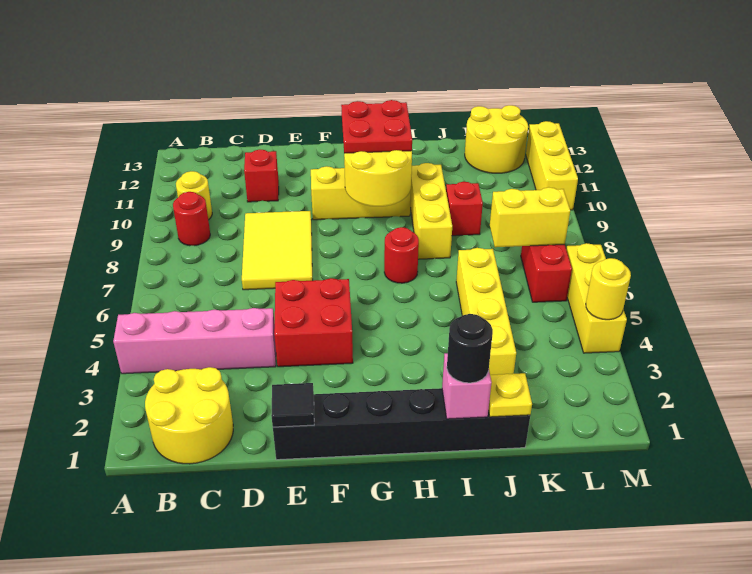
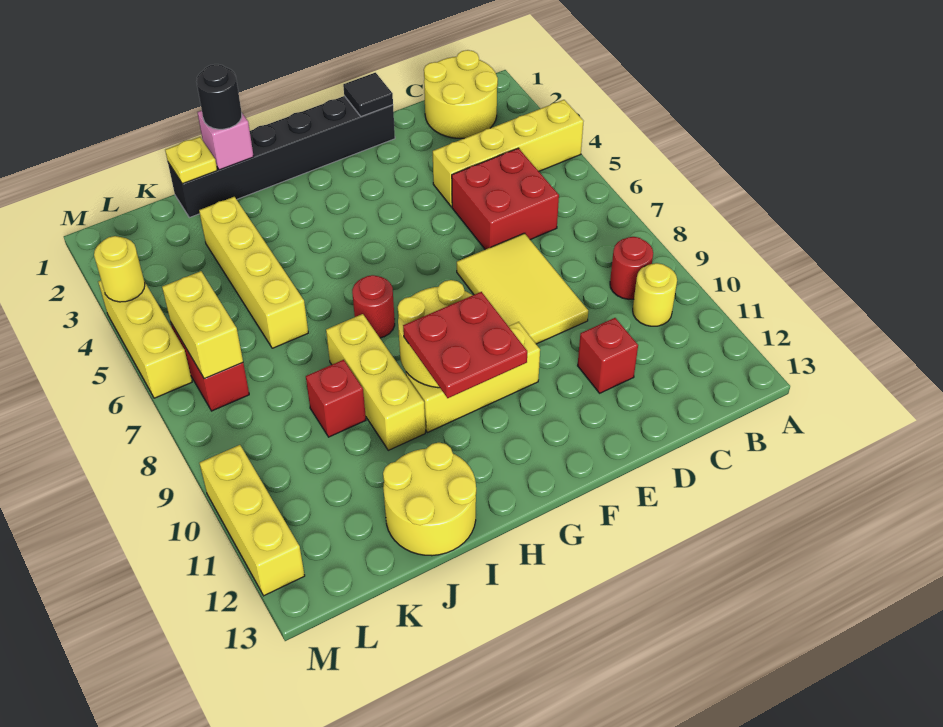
pink 1x4 brick [113,308,276,374] -> yellow 1x4 brick [433,100,584,207]
red 2x2 brick [274,278,353,367] -> red 2x2 brick moved to [452,148,559,250]
yellow 1x2 brick [490,187,570,247] -> yellow 1x2 brick turned to [162,271,243,379]
yellow 2x2 round brick [465,105,528,173] -> yellow 2x2 round brick moved to [383,443,476,556]

